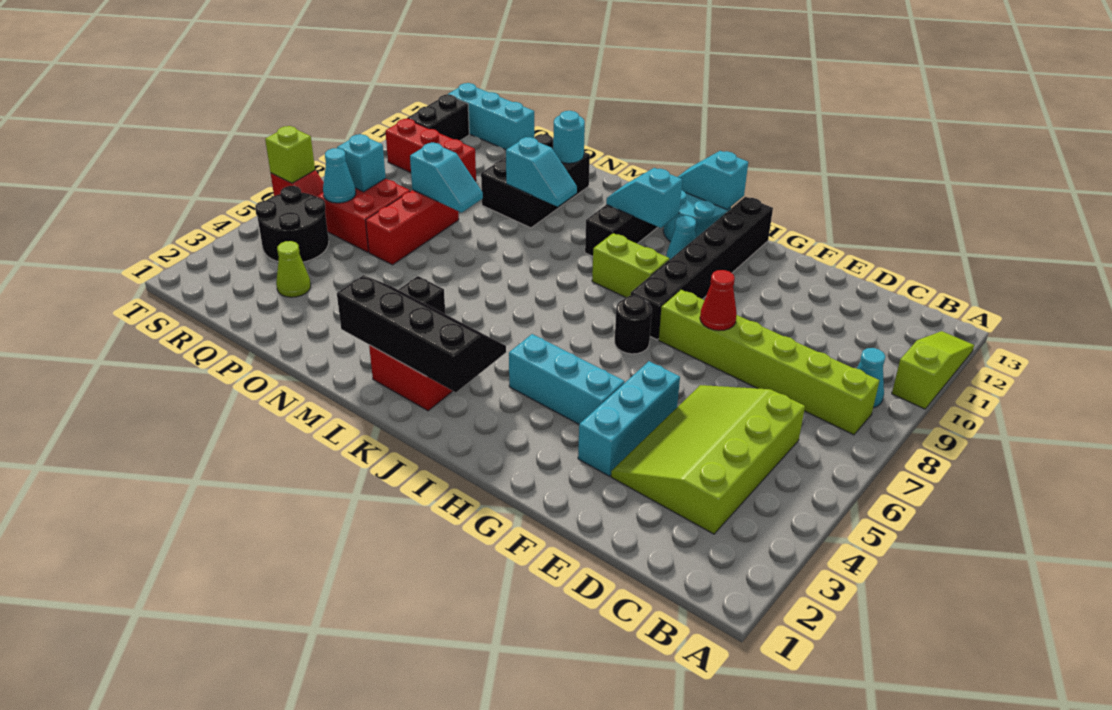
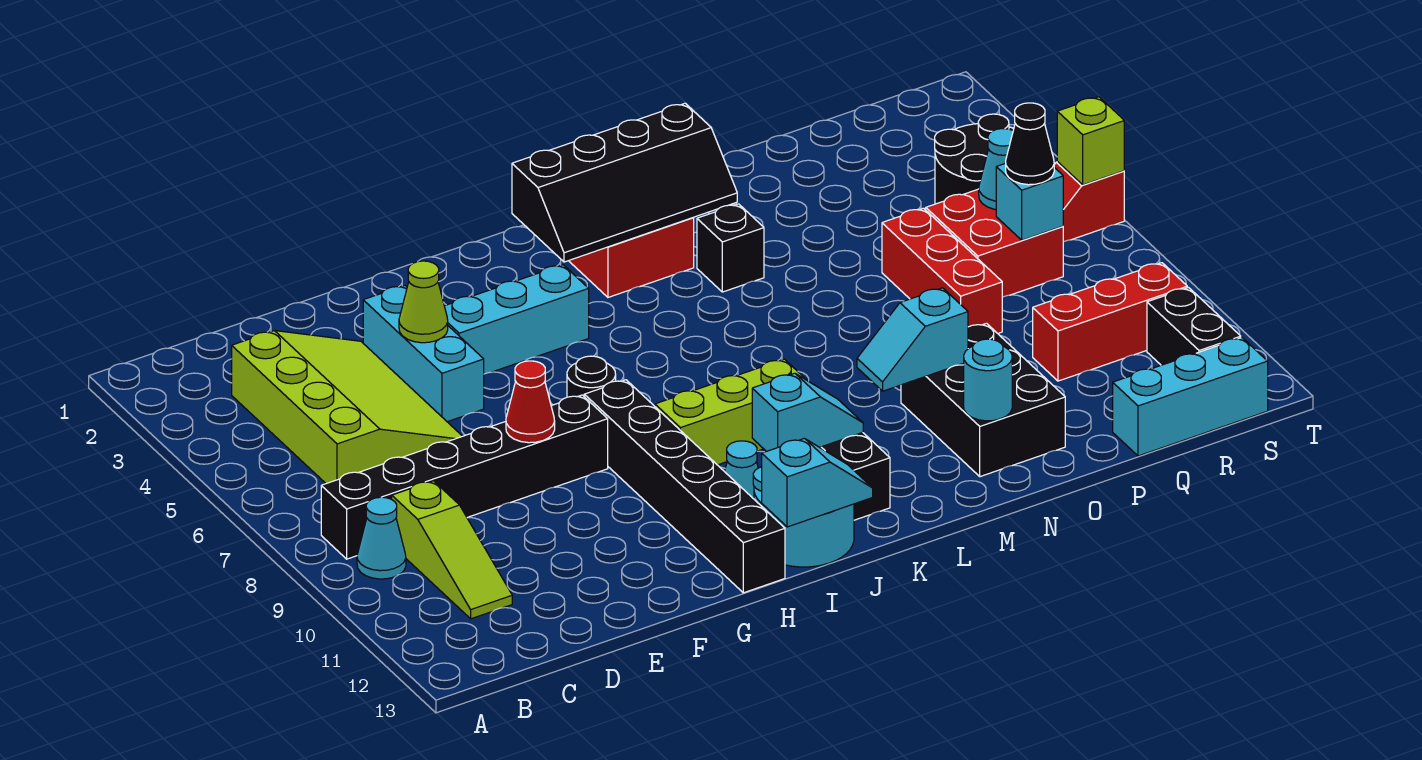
lime 1x3 slope [892,331,974,409] -> lime 1x3 slope moved to [392,481,512,619]
lime 1x6 brick [659,290,879,435] -> black 1x6 brick [321,395,608,559]
lime 1x2 brick [592,233,669,297] -> lime 1x3 brick [655,359,806,465]
cyan 1x2 slope [410,142,483,213] -> none
lime 1x1 cone [276,241,311,297] -> lime 1x1 cone moved to [399,261,448,343]
none -> black 1x1 cone [1006,103,1054,185]

